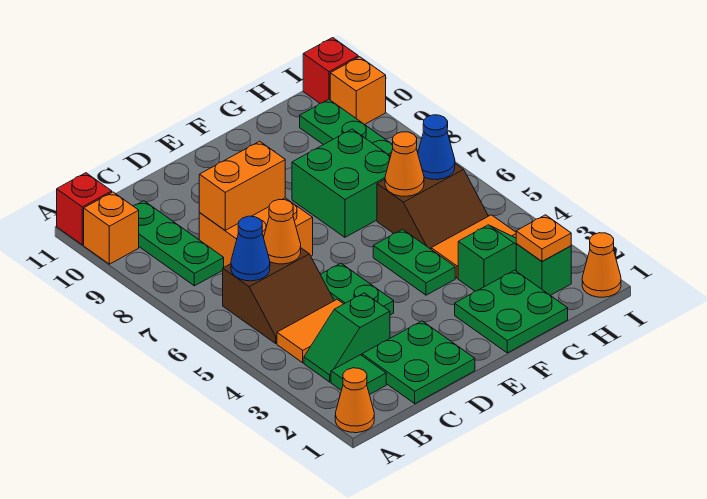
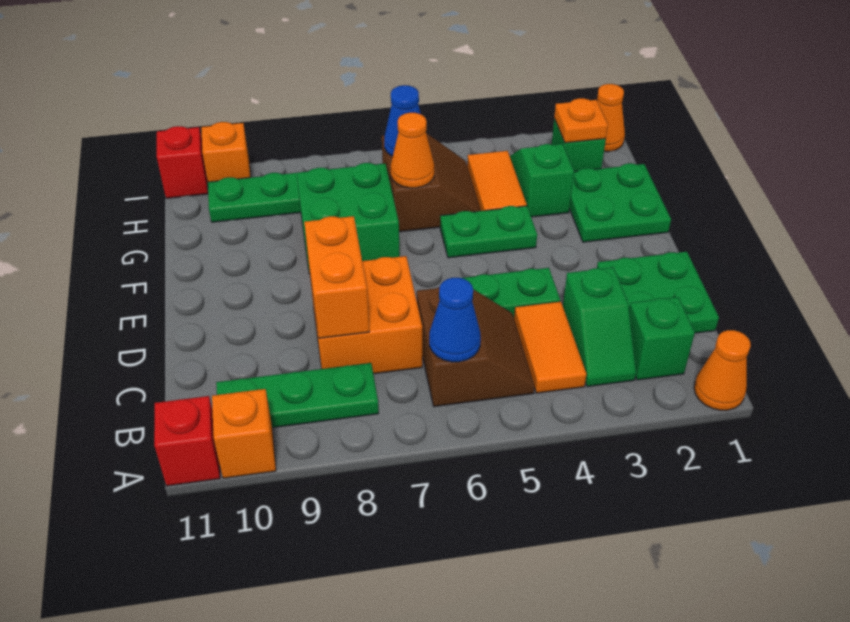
green 1x1 tile [331,355,386,394] -> green 1x1 brick [629,297,695,380]
orange 1x1 cone [264,200,301,264] -> none

